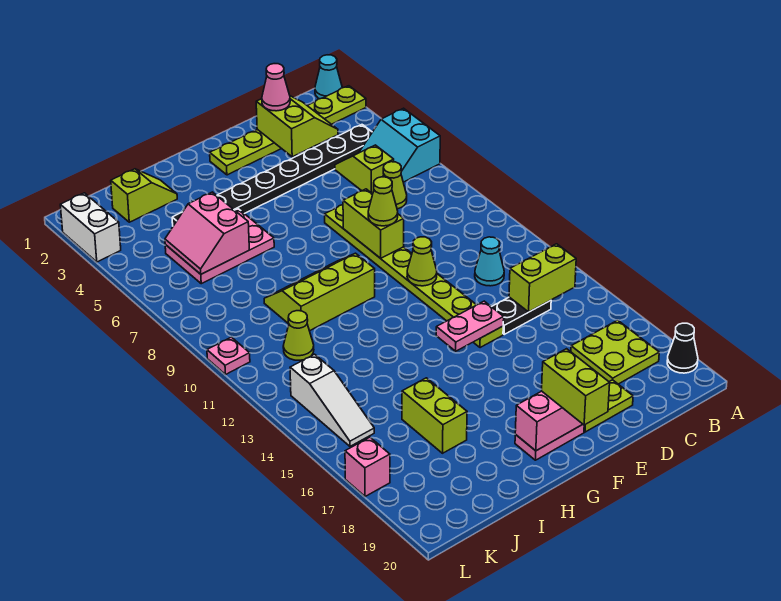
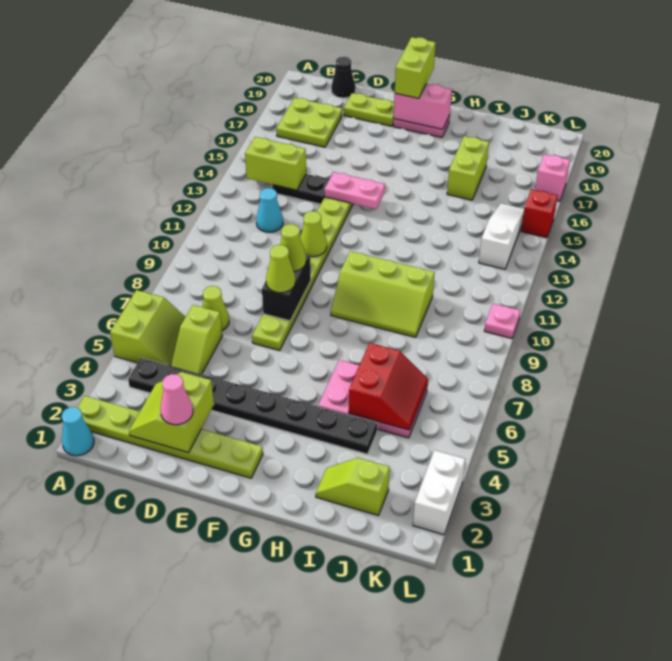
cyan 2x2 slope [359,108,440,182] -> lime 2x2 slope [110,290,185,366]
black 1x1 cone [667,323,698,373] -> black 1x1 cone moved to [331,57,356,98]
lime 1x2 brick [343,189,404,258] -> black 1x2 brick [262,254,311,321]
pink 2x2 slope [165,192,249,274] -> red 2x2 slope [349,343,428,430]
lime 1x1 cone [283,311,314,360] -> lime 1x1 cone moved to [266,245,296,293]
none -> red 1x1 brick [521,189,557,238]

